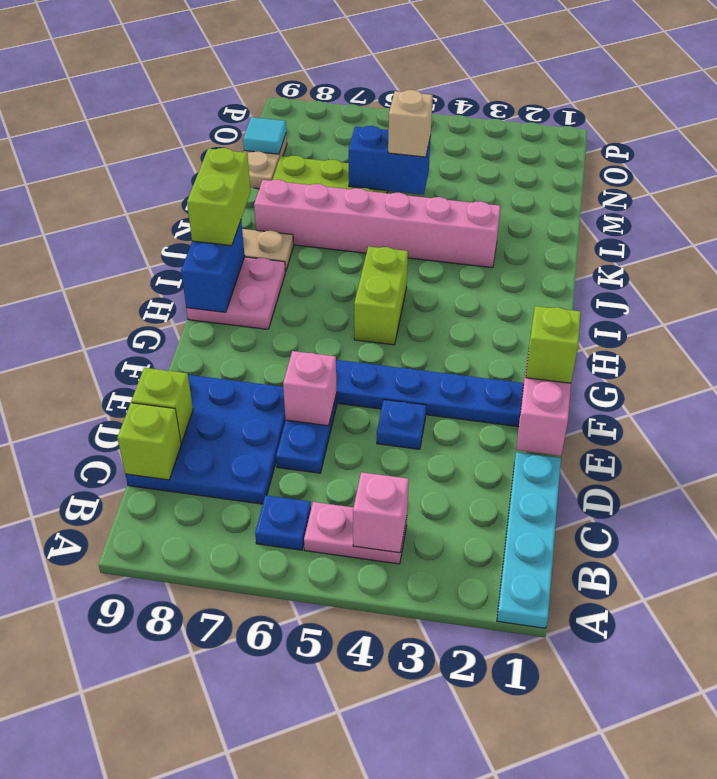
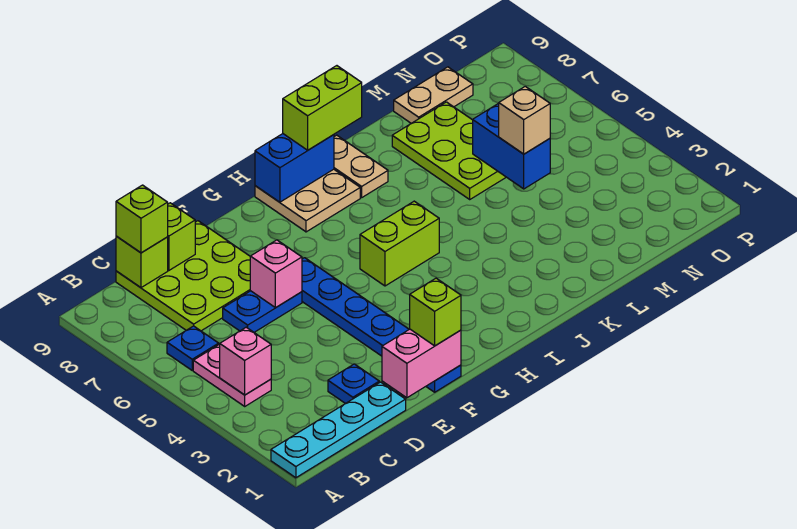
blue 3x3 plate [125,375,286,504] -> lime 3x3 plate [116,221,250,331]
none -> lime 1x1 brick [116,185,168,253]
blue 1x1 plate [377,400,426,449] -> blue 1x1 plate moved to [328,364,379,404]
pink 2x2 plate [186,257,285,329] -> tan 2x2 plate [255,169,360,232]
pink 1x6 brick [254,180,501,268] -> none
cyan 1x1 tile [243,117,286,154] -> none

